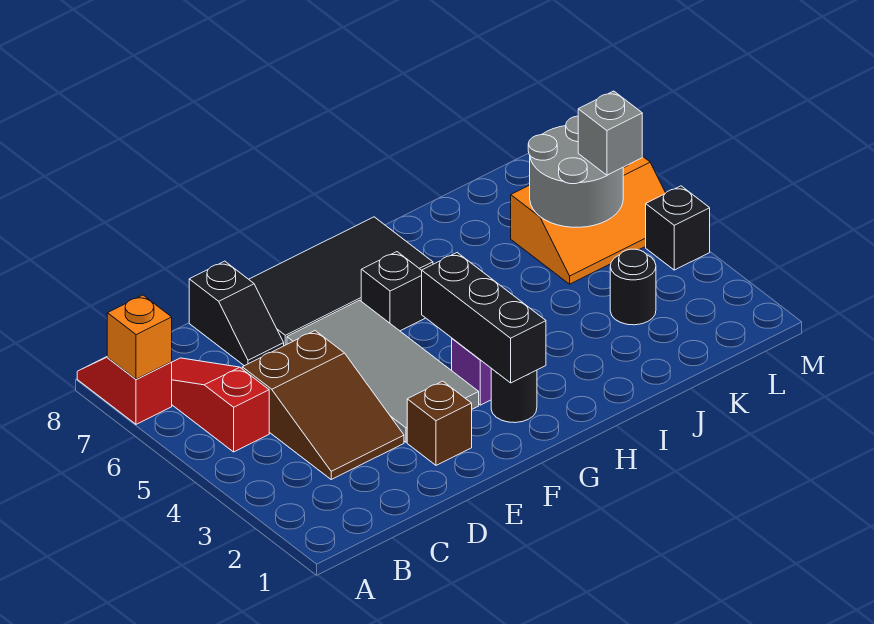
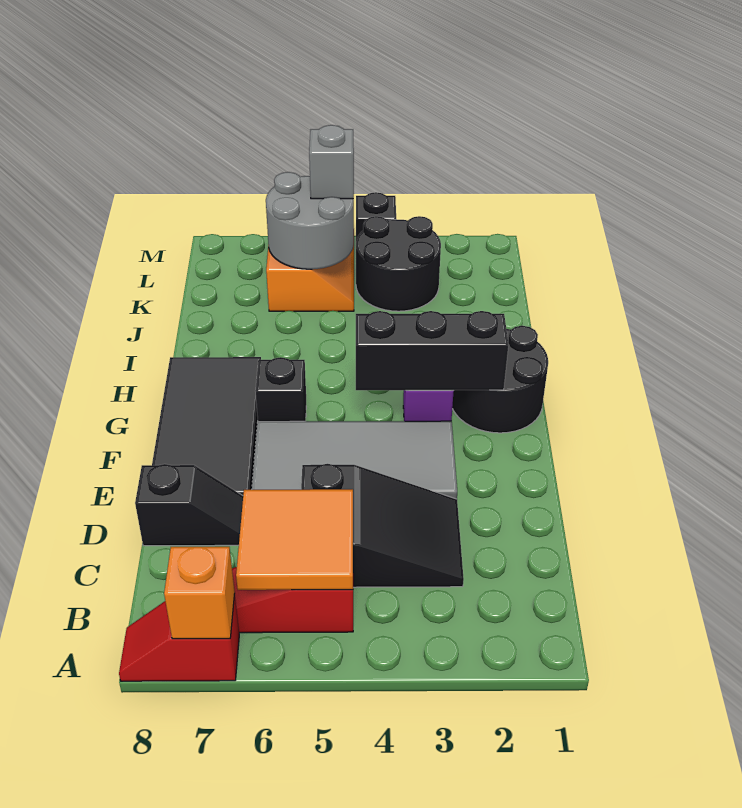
none -> orange 2x2 tile [236,489,353,590]
brown 2x3 slope [242,331,404,479] -> black 2x3 slope [301,464,464,587]
brown 1x1 brick [407,381,472,465] -> none
black 1x1 round brick [491,369,537,423] -> black 2x2 round brick [452,326,548,433]
black 1x1 round brick [610,249,656,325] -> black 2x2 round brick [356,216,441,311]

